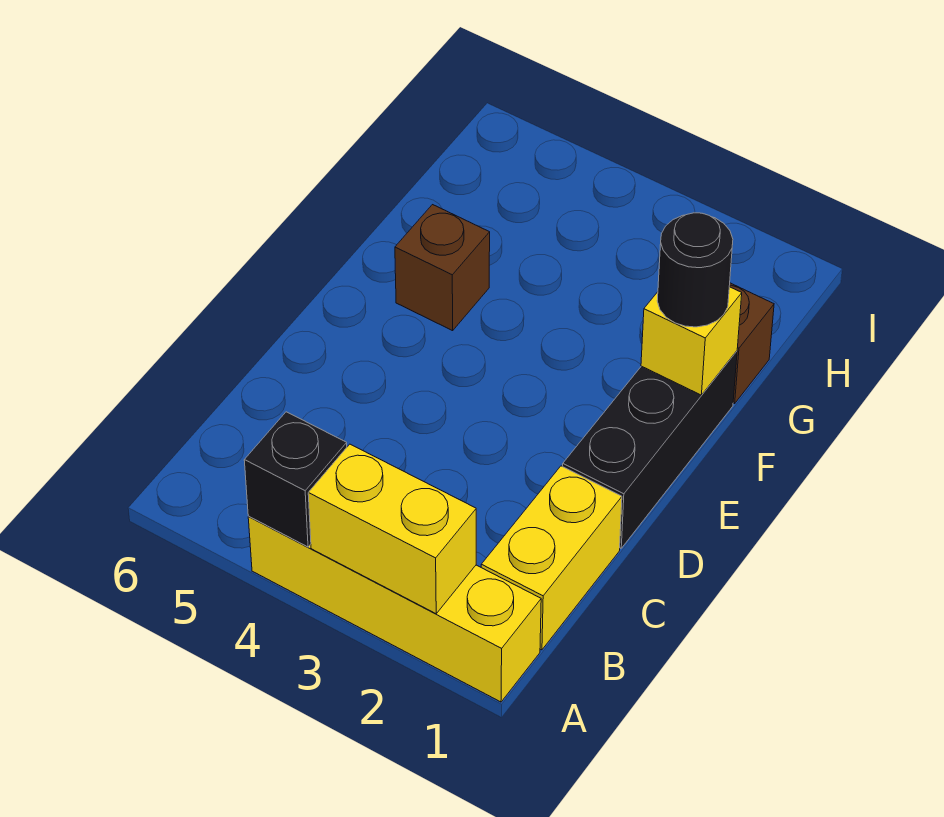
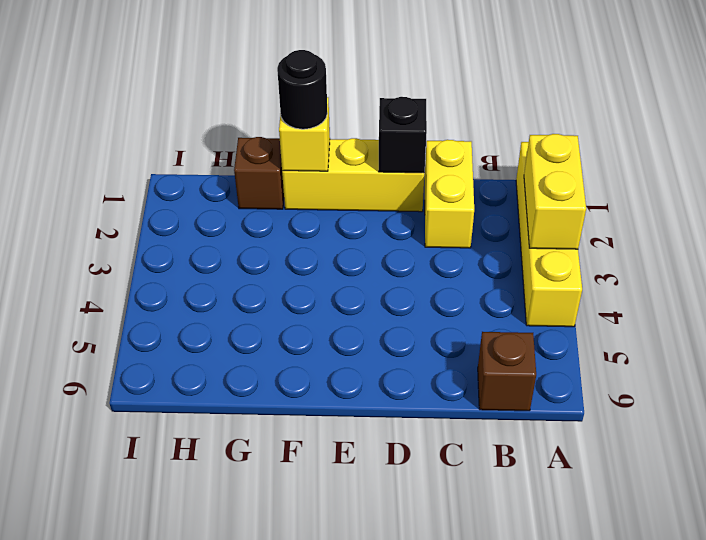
black 1x1 brick [244,412,347,547] -> black 1x1 brick moved to [379,97,427,173]
yellow 1x2 brick [481,466,622,650] -> yellow 1x2 brick turned to [424,140,474,248]
black 1x3 brick [563,351,737,548] -> yellow 1x3 brick [282,138,424,212]
brown 1x1 brick [395,205,490,331] -> brown 1x1 brick moved to [478,332,536,411]

